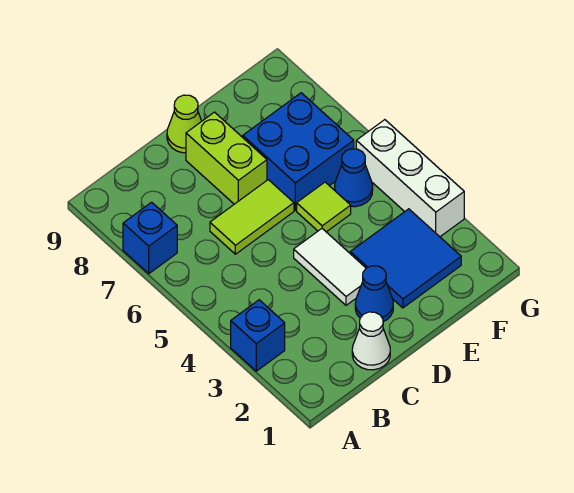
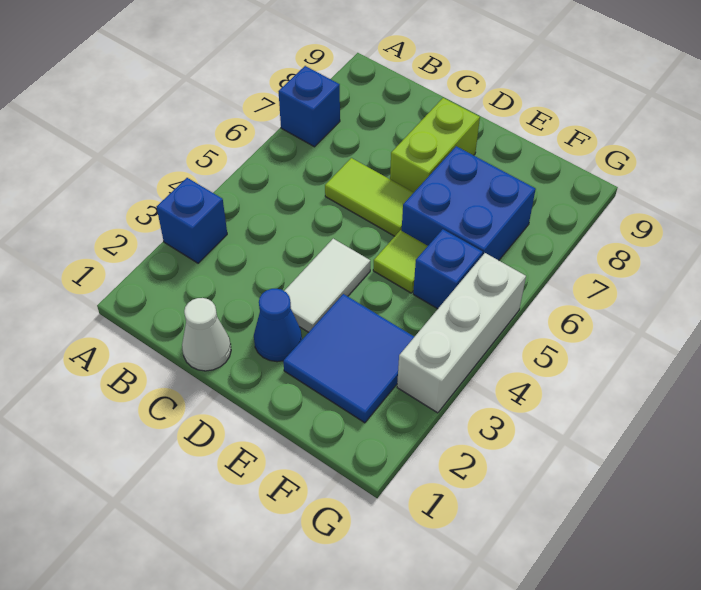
lime 1x1 cone [167,95,202,153] -> none
blue 1x1 cone [335,149,373,207] -> blue 1x1 brick [413,229,483,309]

